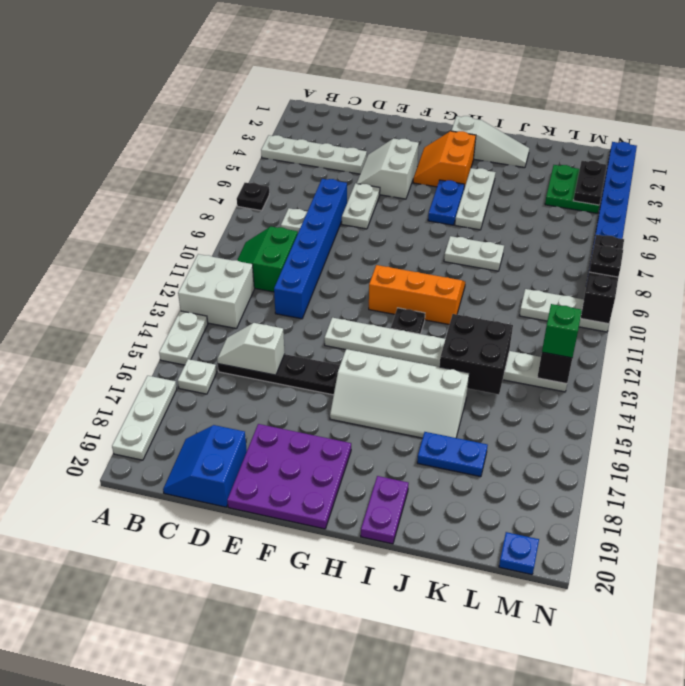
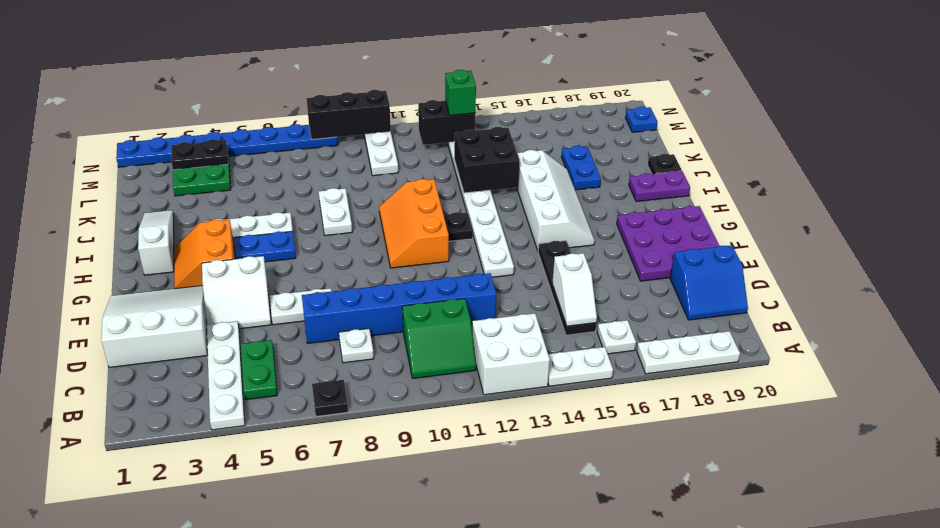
none -> green 1x2 plate [241,340,277,400]
none -> white 3x3 slope [101,285,207,368]
orange 2x2 slope [413,131,476,188] -> orange 2x2 slope turned to [174,220,235,289]
black 1x1 plate [590,245,623,277] -> black 1x1 plate moved to [648,154,682,174]

